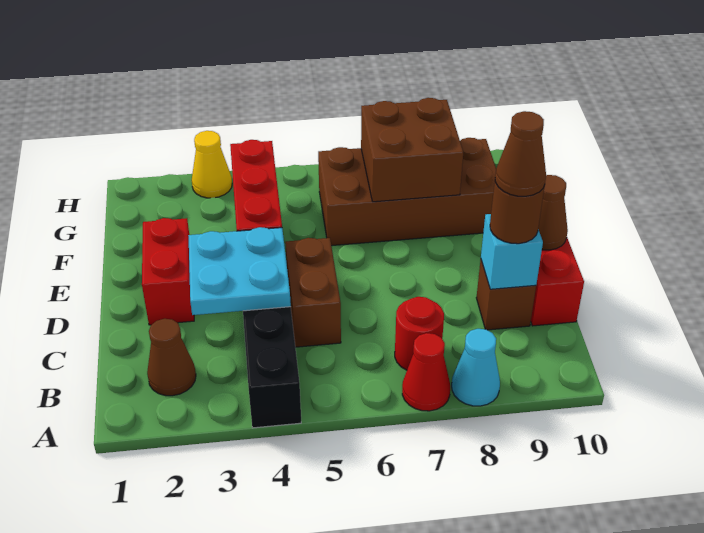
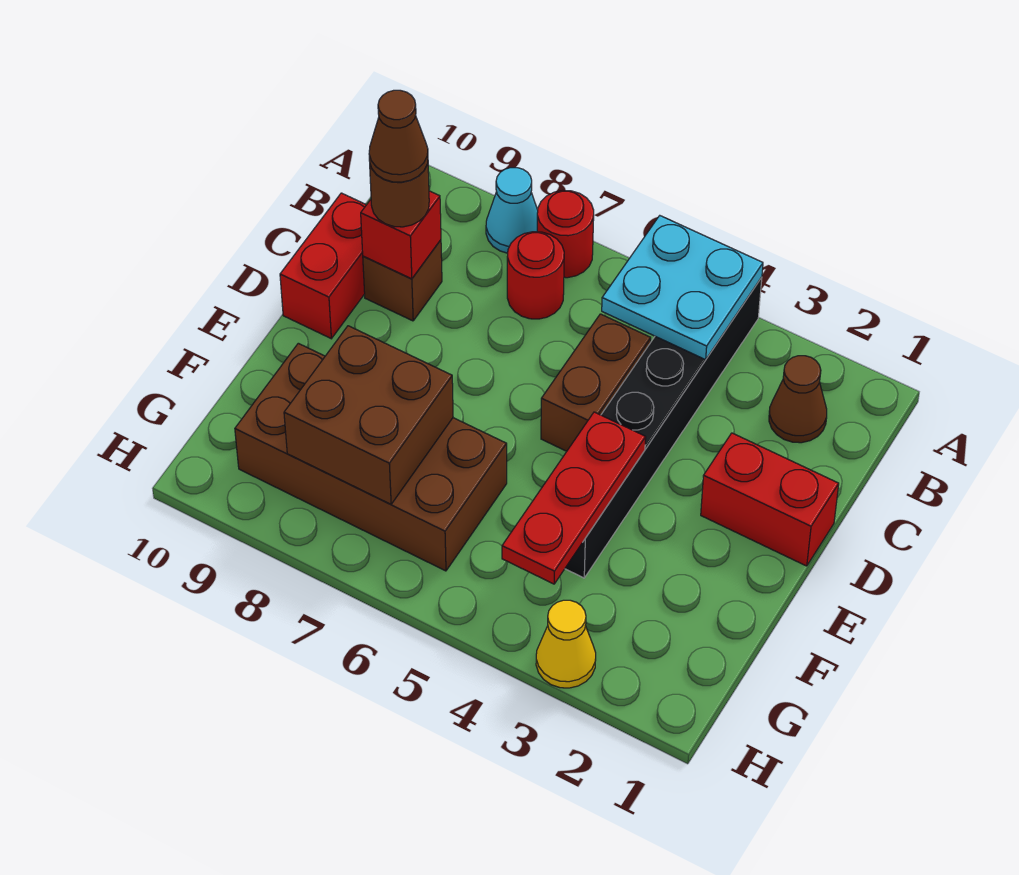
red 1x1 cone [402,333,450,411] -> red 1x1 round brick [537,190,594,278]
cyan 2x2 plate [188,227,291,315] -> cyan 2x2 plate moved to [602,216,763,360]
cyan 1x1 brick [481,214,543,289] -> red 1x1 brick [361,191,441,279]
red 1x2 brick [142,218,194,325] -> red 1x2 brick turned to [701,433,839,566]
brown 1x1 cone [538,175,568,250] -> none

